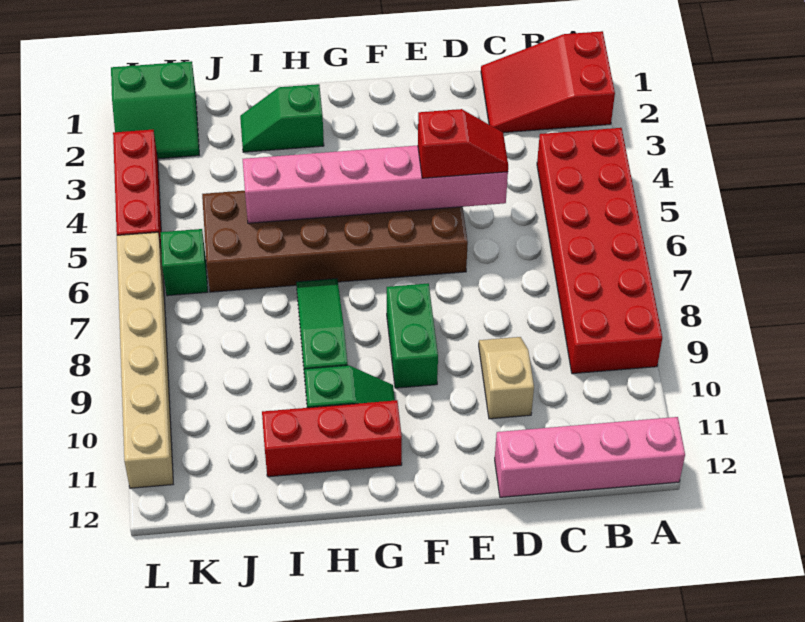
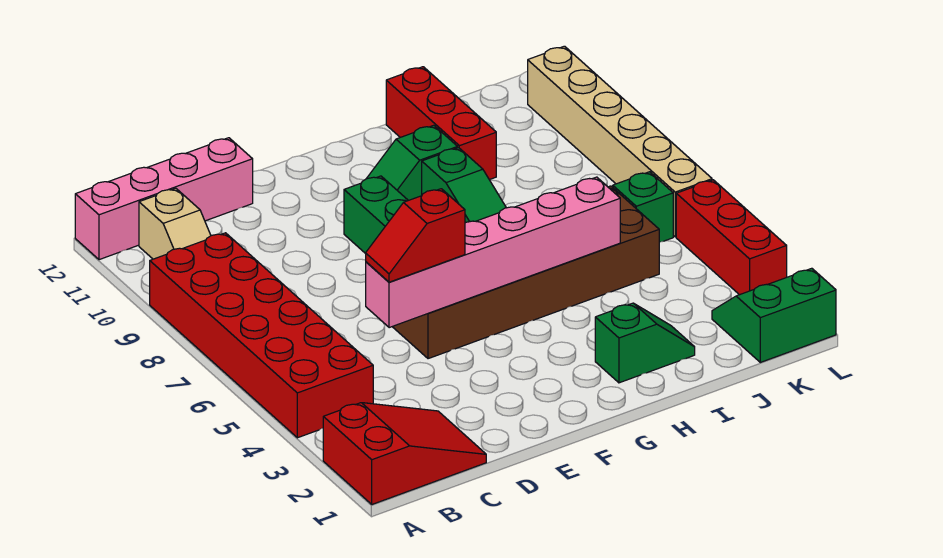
tan 1x2 slope [479,337,534,419] -> tan 1x2 slope moved to [139,188,211,259]
red 1x3 brick [262,400,402,477] -> red 1x3 brick turned to [386,67,496,180]

